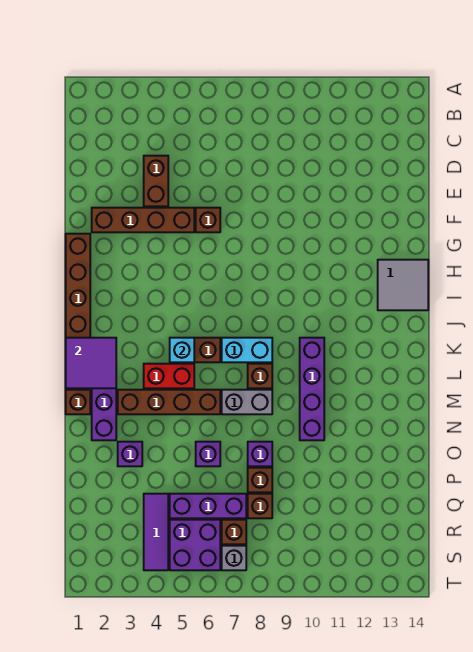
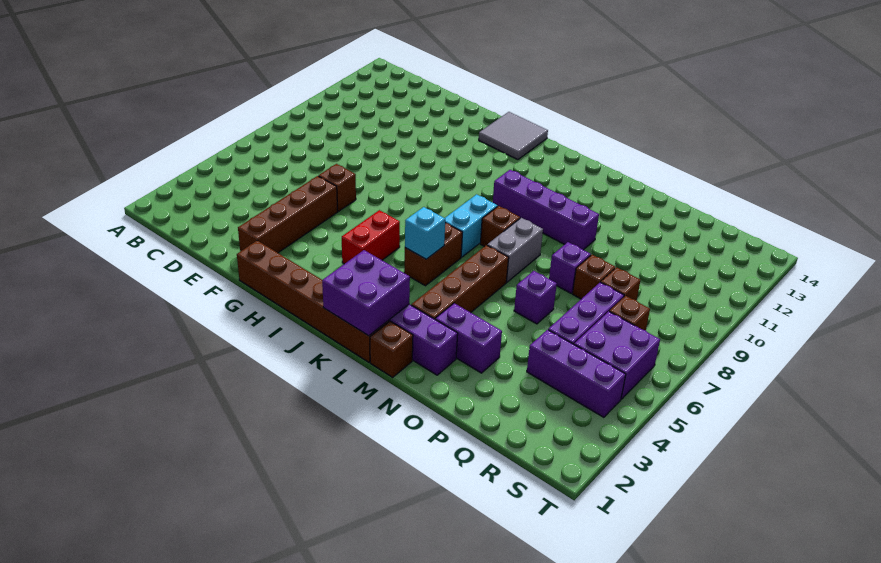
brown 1x2 brick [144,156,168,206] -> none
purple 2x2 tile [66,338,116,388] -> purple 2x2 brick [322,250,410,336]
red 1x2 brick [144,364,194,388] -> red 1x2 brick moved to [342,210,400,264]
purple 1x1 brick [118,442,142,466] -> purple 1x2 brick [435,303,502,373]
purple 1x3 tile [144,494,168,570] -> purple 1x3 brick [527,330,626,417]
grey 1x1 brick [222,546,246,570] -> none

